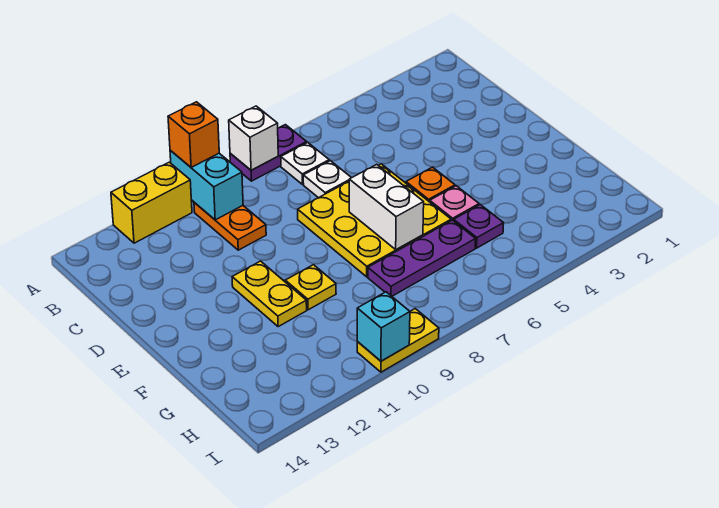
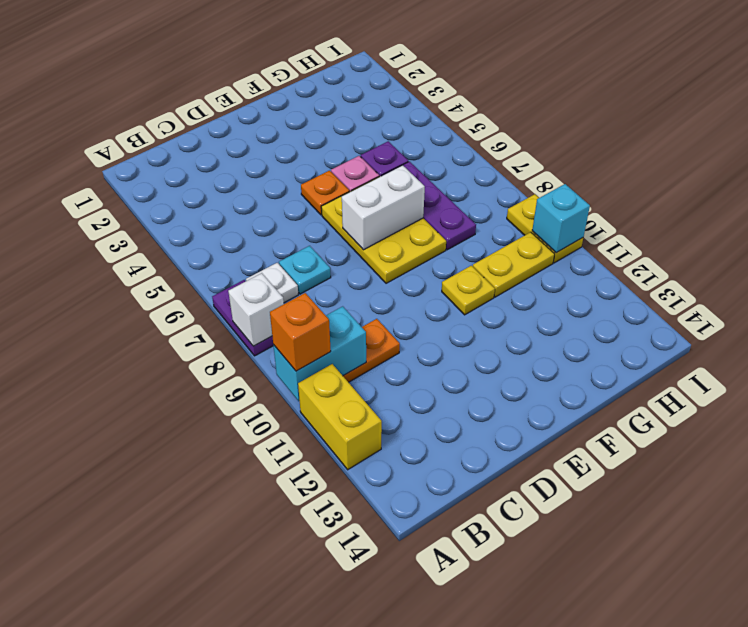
white 1x1 plate [303,161,351,198] -> cyan 1x1 plate [279,246,331,294]
yellow 3x3 plate [298,164,451,277] -> yellow 2x3 plate [321,176,446,283]
yellow 1x2 plate [232,261,307,327] -> yellow 1x2 plate moved to [473,232,555,297]

